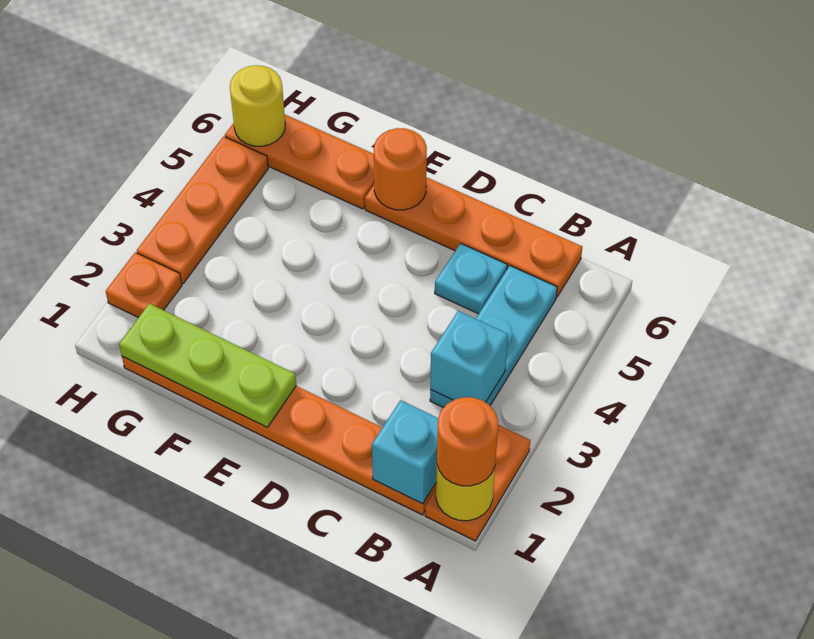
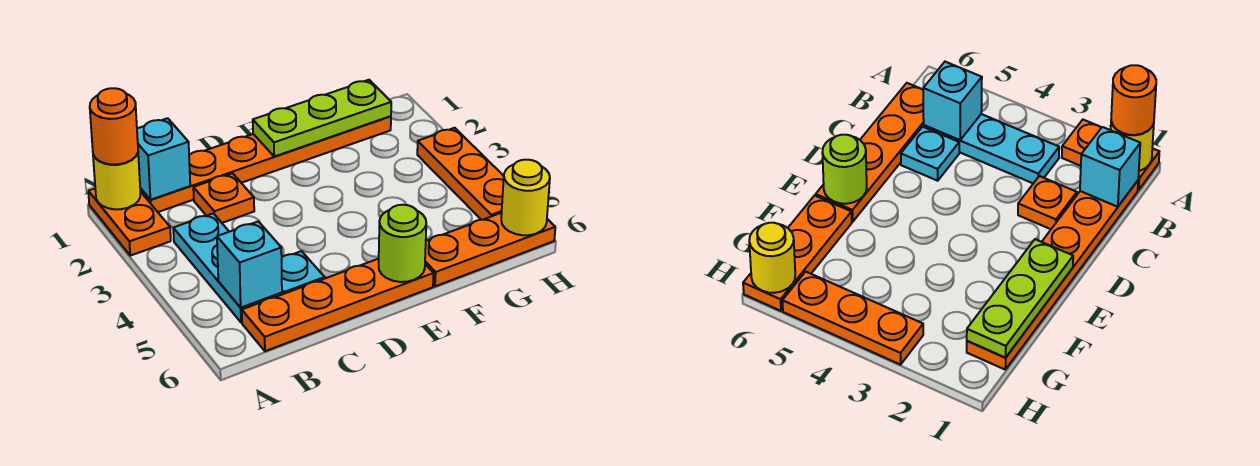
cyan 1x1 brick [430,311,508,402] -> cyan 1x1 brick moved to [217,221,282,307]
orange 1x1 round brick [374,128,427,210] -> lime 1x1 round brick [379,205,426,282]
orange 1x1 plate [106,252,182,318] -> orange 1x1 plate moved to [193,173,254,223]

